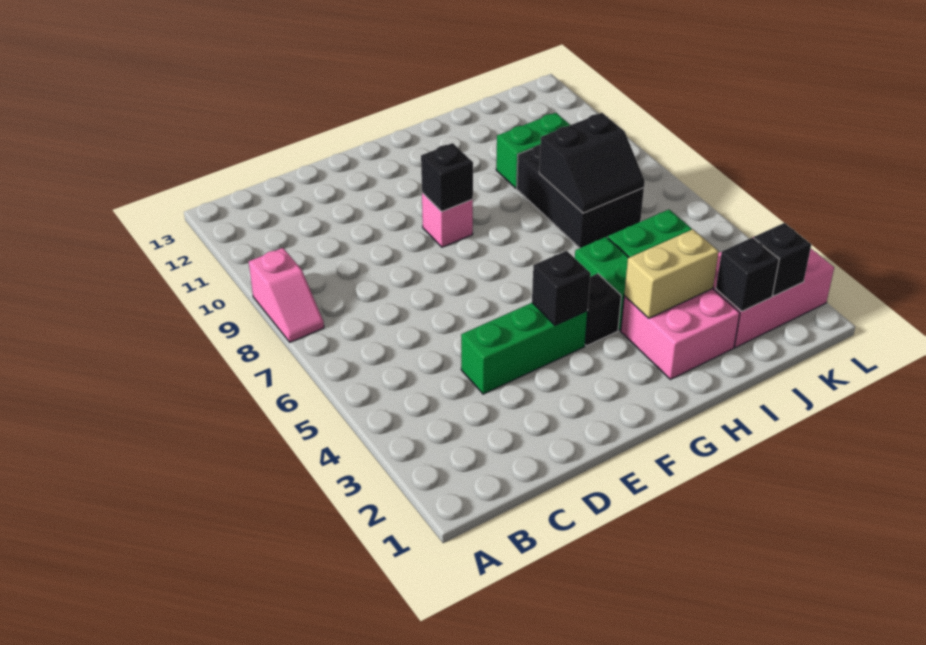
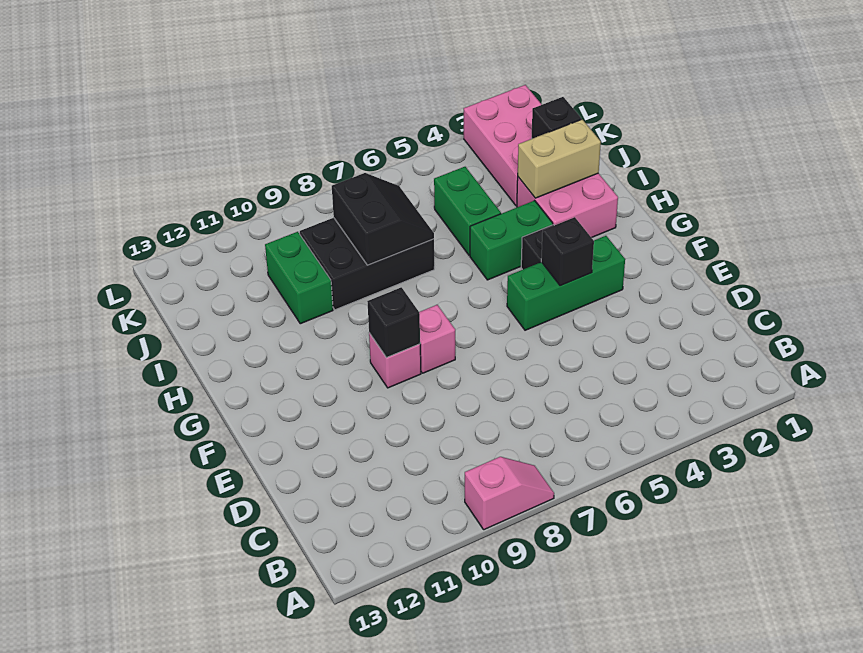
green 1x3 brick [461,303,588,394] -> green 1x3 brick turned to [507,236,625,330]
none -> pink 1x1 brick [419,305,455,373]
tan 1x2 brick [624,229,719,318] -> tan 1x2 brick turned to [518,119,601,198]
black 1x1 brick [754,223,811,296] -> none

